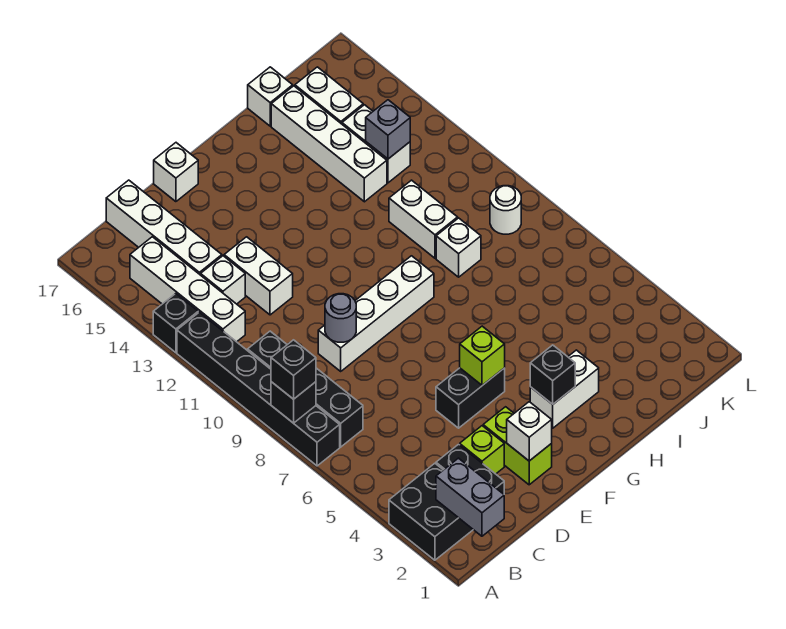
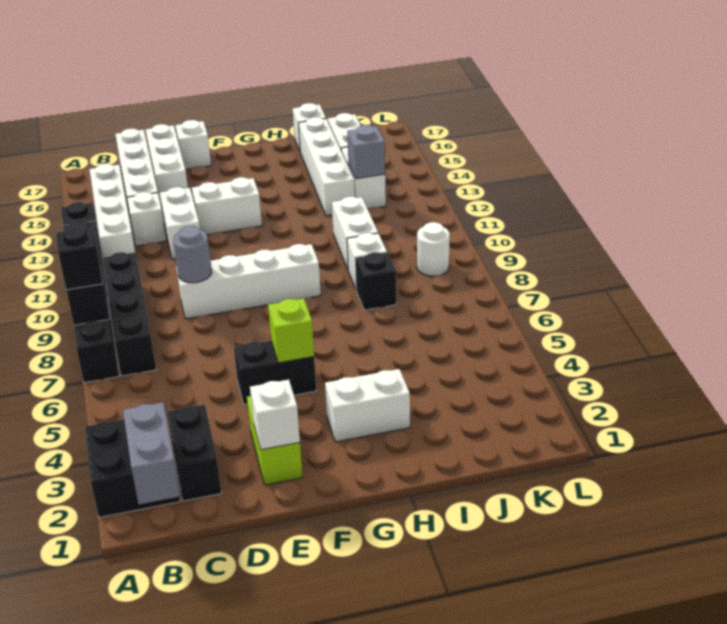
lime 1x1 brick [460,426,504,474] -> none
none -> white 1x3 brick [146,124,188,204]
none -> white 1x2 brick [192,177,262,235]
black 1x1 brick [530,345,575,404] -> black 1x1 brick moved to [355,252,396,310]

